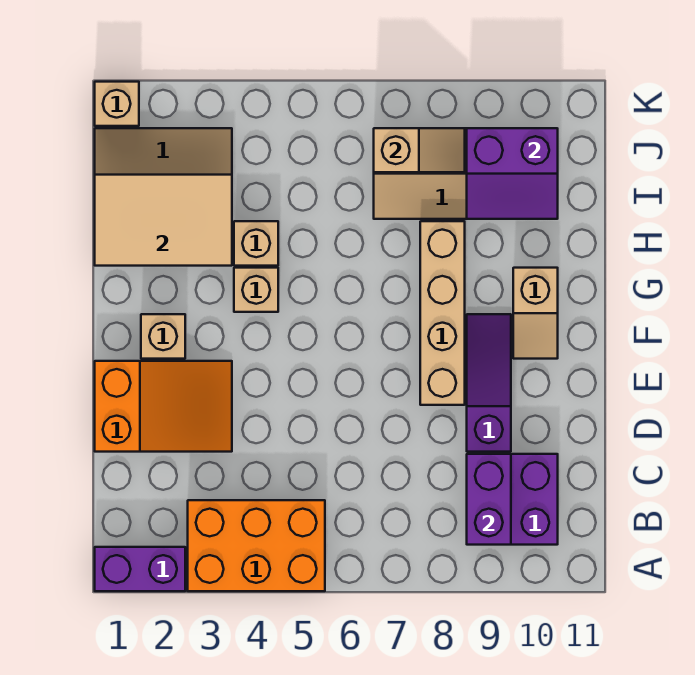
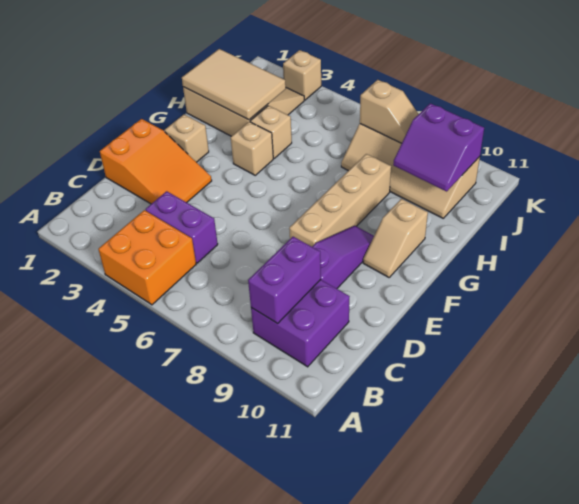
purple 1x2 brick [95,547,185,591] -> purple 1x2 brick moved to [145,191,218,263]
orange 2x3 brick [188,500,325,591] -> orange 2x2 brick [98,210,196,305]
tan 1x1 brick [95,82,139,126] -> tan 1x1 brick moved to [283,50,321,100]

